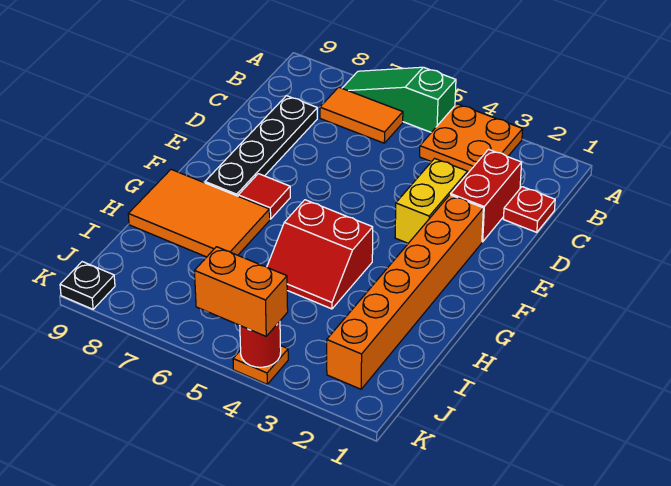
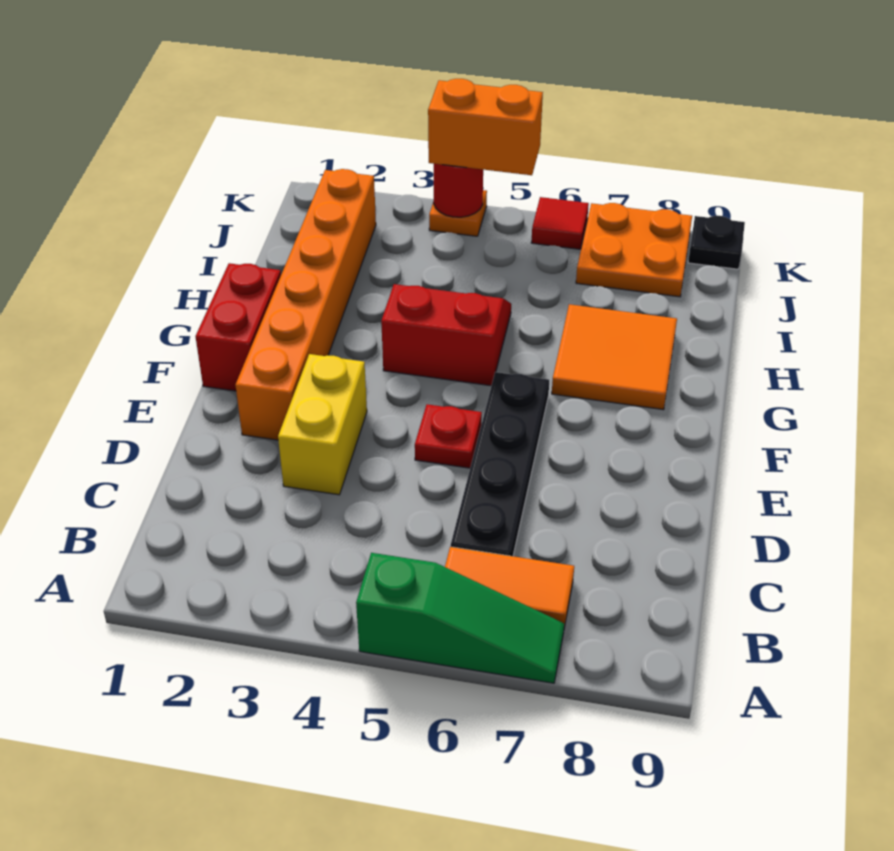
orange 2x2 plate [420,104,523,174] -> orange 2x2 plate moved to [576,203,692,297]
red 1x1 plate [504,187,555,232] -> red 1x1 plate moved to [415,404,482,468]
red 1x2 brick [451,150,522,242] -> red 1x2 brick moved to [196,263,281,391]
black 1x4 plate [205,96,317,196] -> black 1x4 plate moved to [451,372,549,556]
red 1x1 tile [238,174,290,219] -> red 1x1 tile moved to [531,197,589,249]
orange 2x3 tile [128,169,270,257] -> orange 2x2 tile [552,304,677,410]

